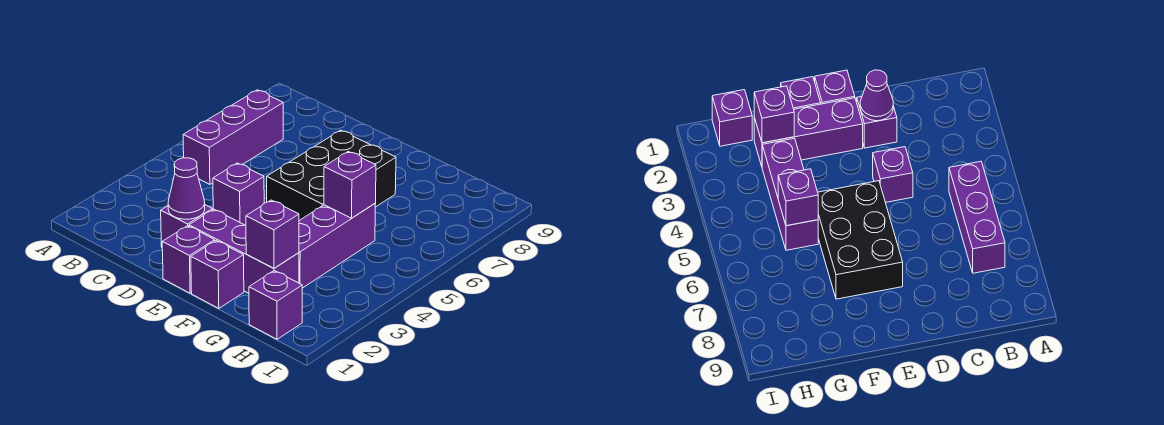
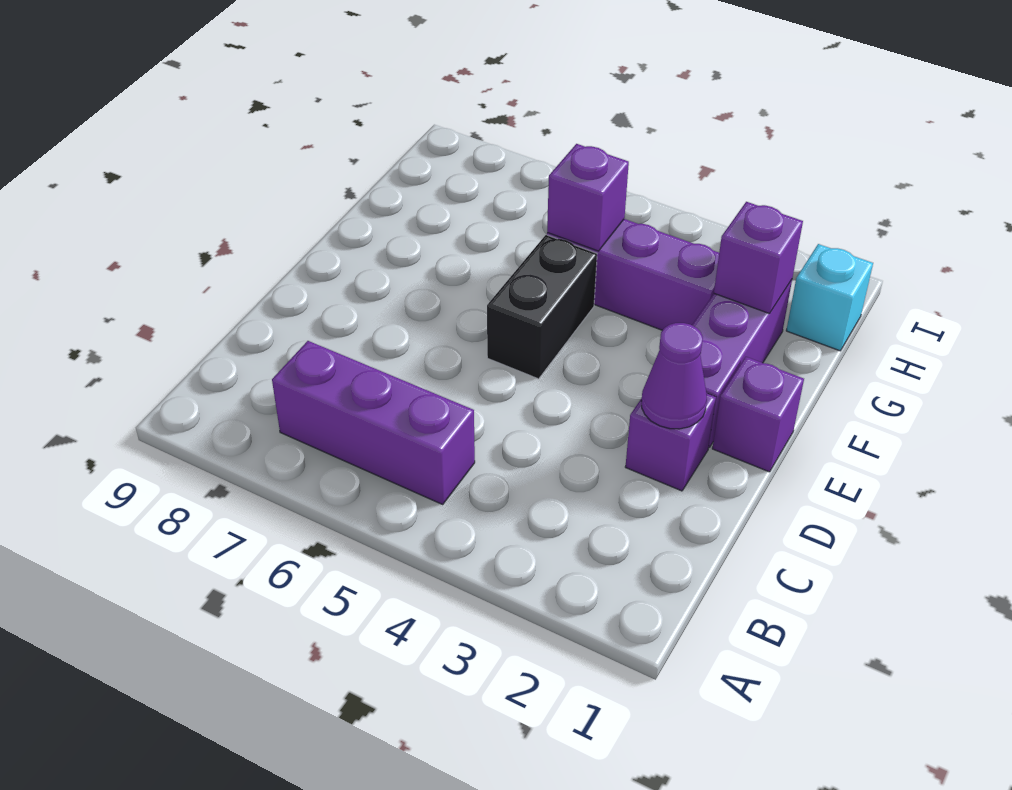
purple 1x1 brick [213,163,264,225] -> none
black 2x3 brick [267,130,396,220] -> black 1x2 brick [487,235,597,379]
purple 1x1 brick [191,241,244,308] -> none
purple 1x1 brick [249,271,302,339] -> cyan 1x1 brick [786,244,873,351]

